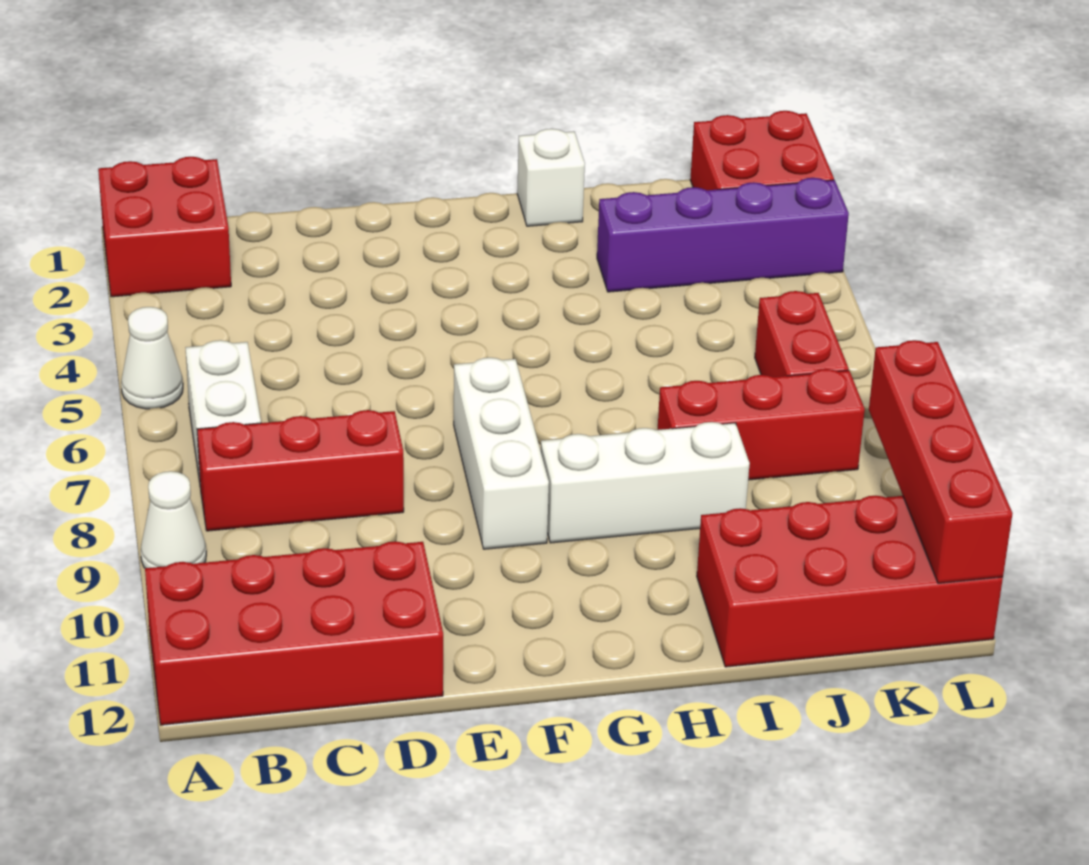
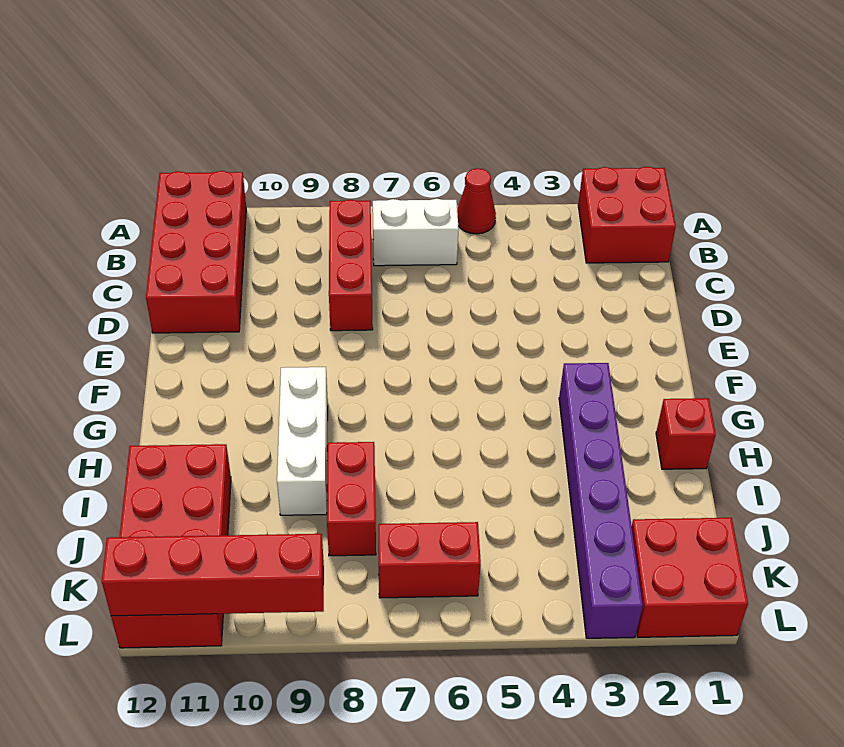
white 1x1 cone [121,307,183,409] -> red 1x1 cone [457,168,496,234]
white 1x1 cone [141,471,206,568] -> none
white 1x3 brick [454,358,549,549] -> none
white 1x1 brick [517,129,585,226] -> red 1x1 brick [656,398,716,469]
purple 1x4 brick [597,178,849,292] -> purple 1x6 brick [559,363,643,638]
red 1x3 brick [658,369,865,480] -> red 1x2 brick [327,442,376,556]

